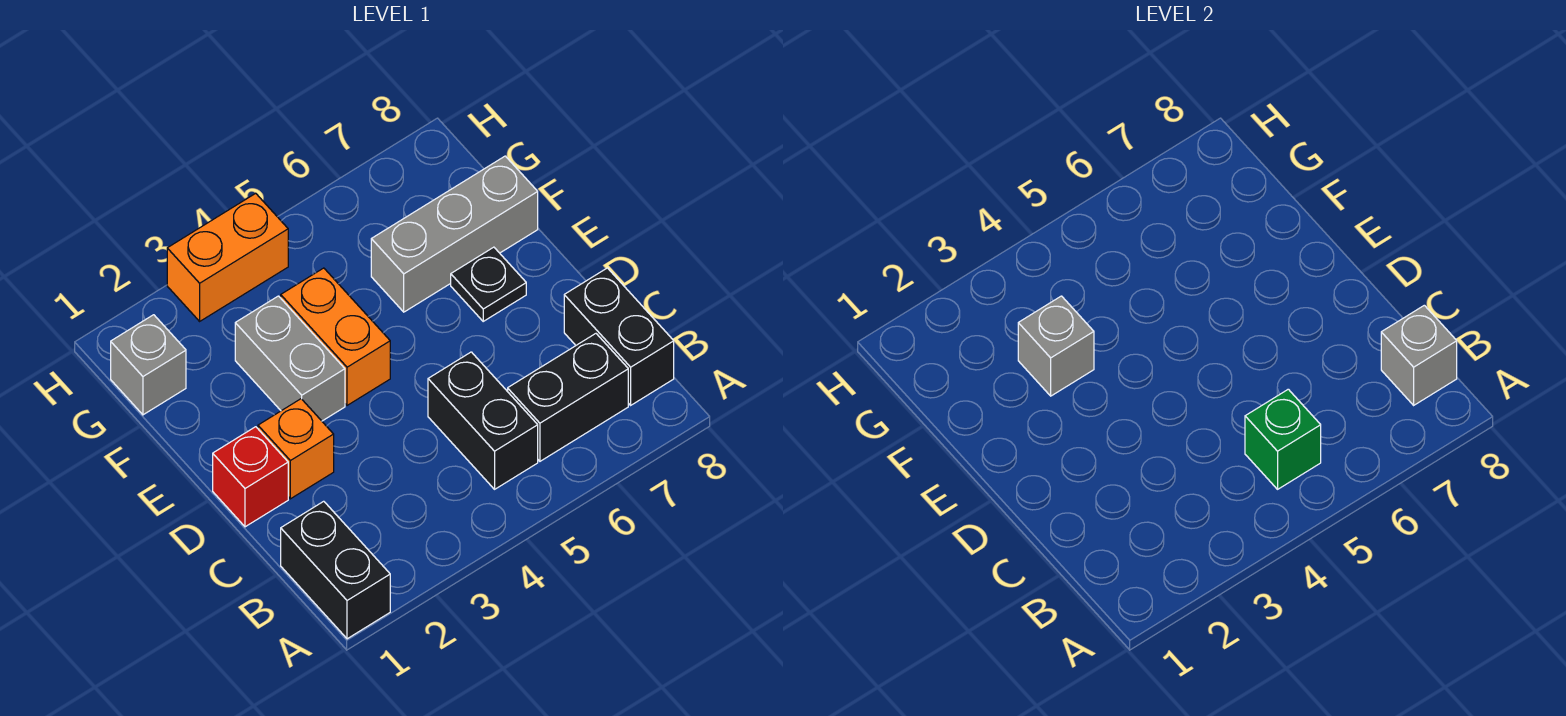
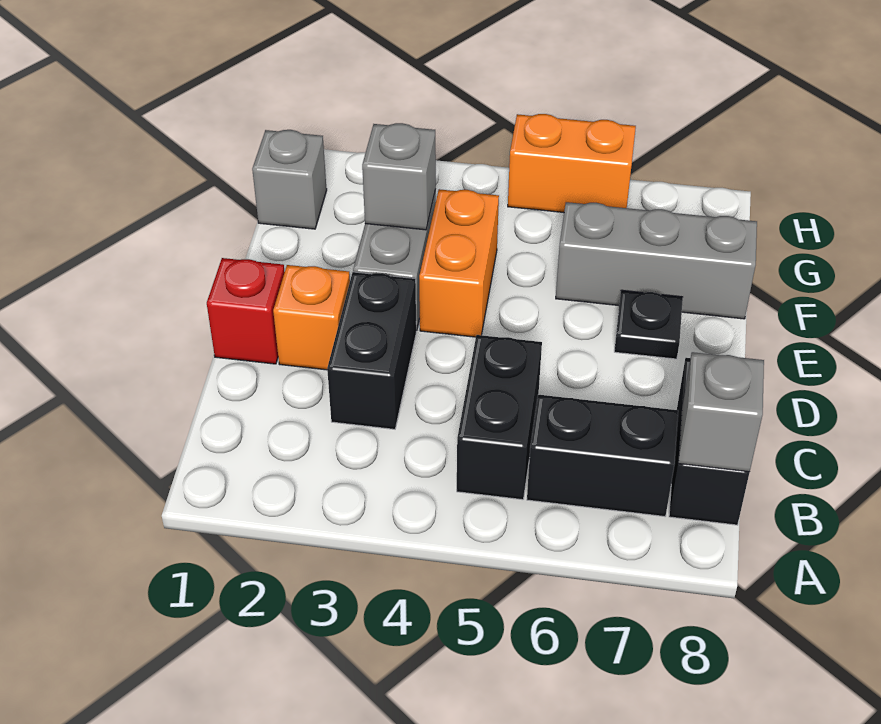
black 1x2 brick [281,501,390,639] -> black 1x2 brick moved to [327,272,417,429]
green 1x1 brick [1245,389,1321,489] -> none
orange 1x2 brick [167,193,288,321] -> orange 1x2 brick moved to [508,114,636,212]

